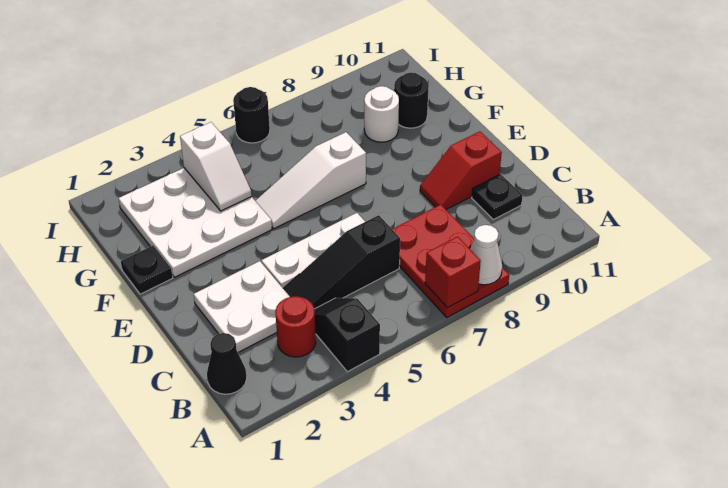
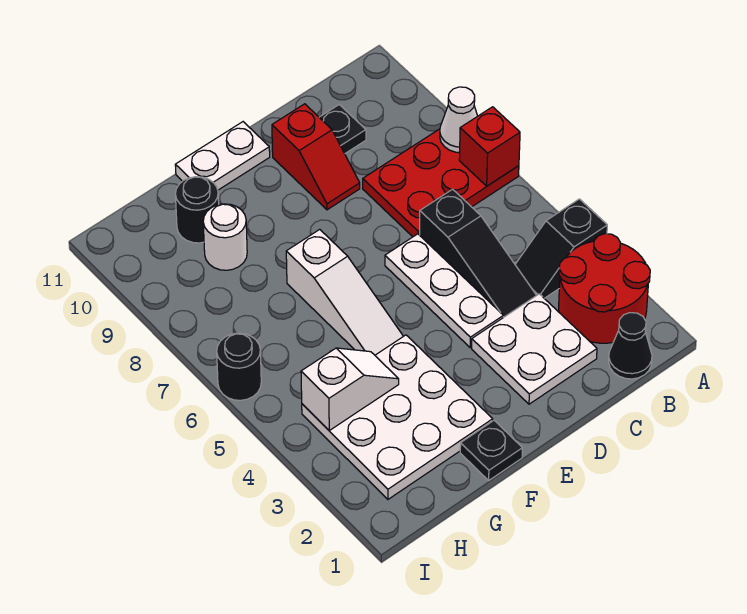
red 1x1 round brick [275,296,316,357] -> red 2x2 round brick [559,234,650,343]
none -> white 1x2 plate [175,122,270,190]

